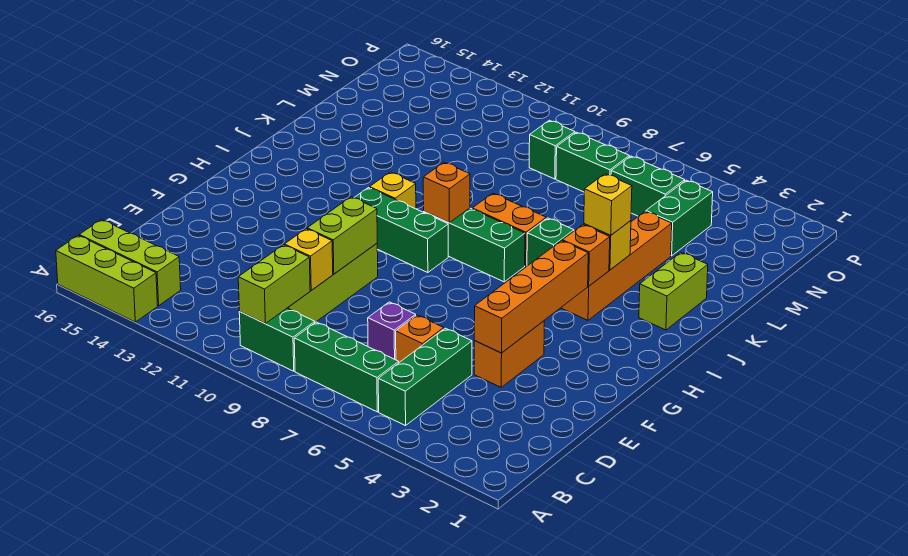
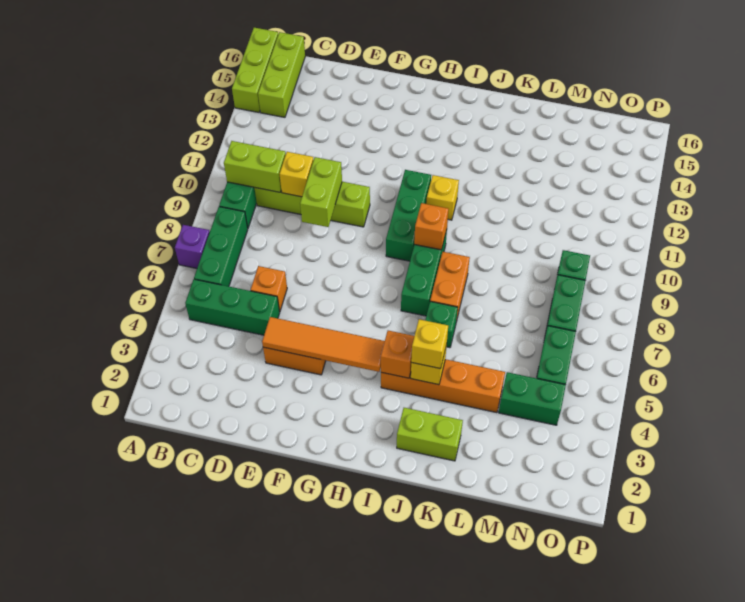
purple 1x1 brick [368,302,416,360] -> purple 1x1 brick moved to [175,225,210,268]
orange 1x4 brick [474,241,588,353] -> orange 1x4 tile [262,317,385,372]
lime 1x2 brick [307,197,377,274] -> lime 1x2 brick turned to [300,157,342,227]

